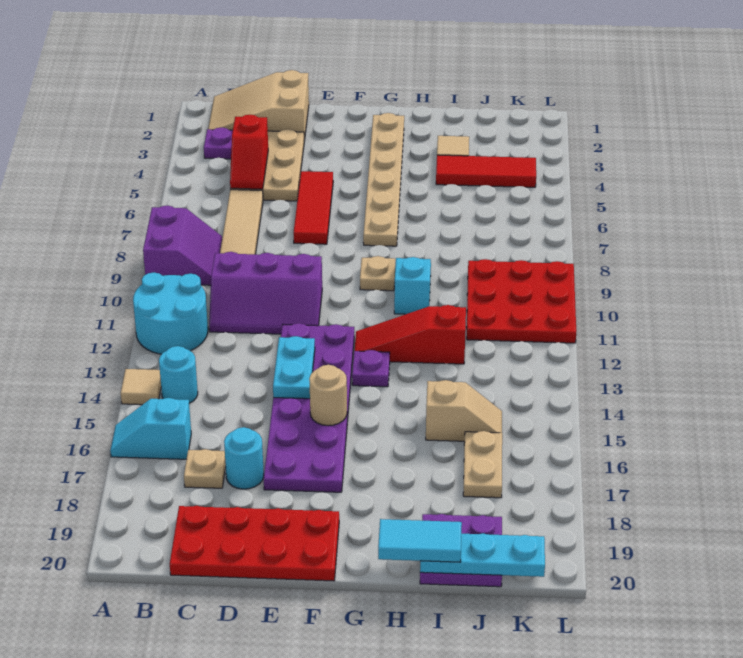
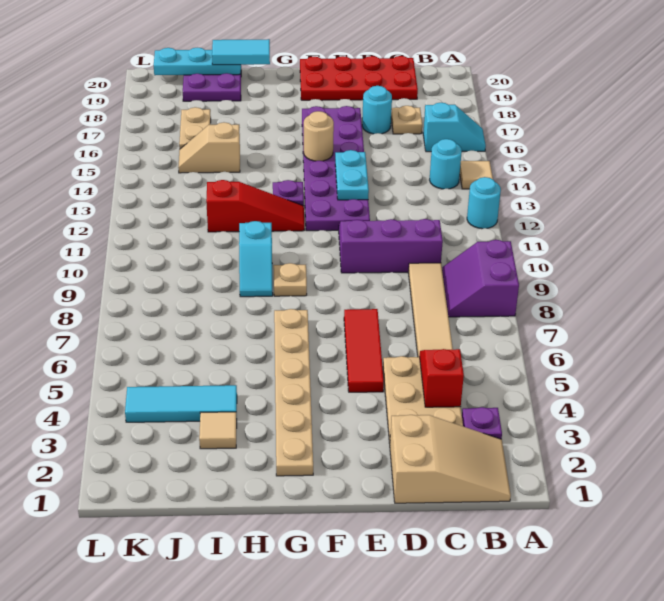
cyan 2x2 round brick [133,273,208,354] -> cyan 1x1 round brick [467,177,501,229]
red 1x3 tile [436,155,536,187] -> cyan 1x3 tile [125,385,237,422]
red 3x3 plate [467,259,576,343] -> none

